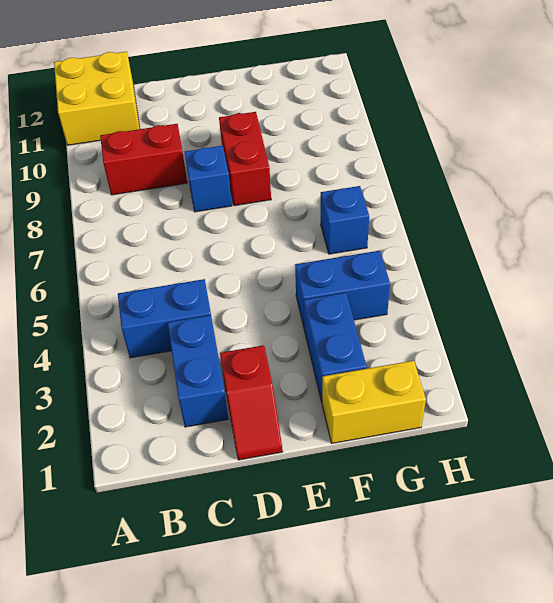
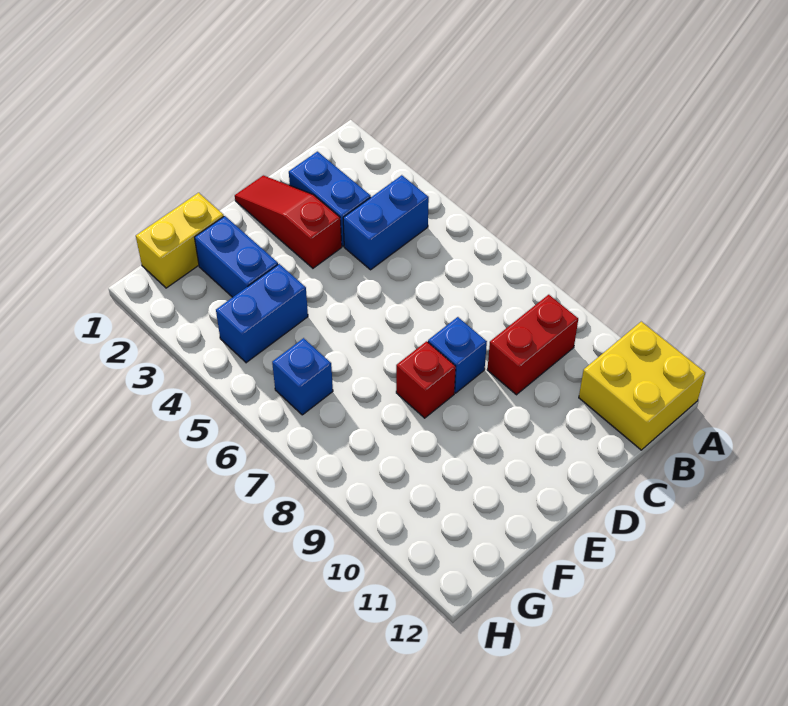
red 1x2 slope [220,345,283,460] -> red 1x3 slope [235,175,342,268]
red 1x2 brick [219,112,271,206] -> red 1x1 brick [396,341,456,418]

